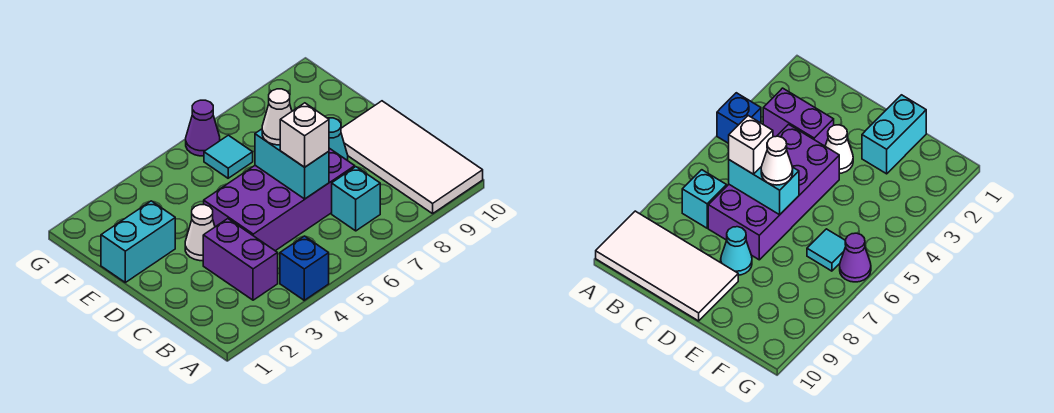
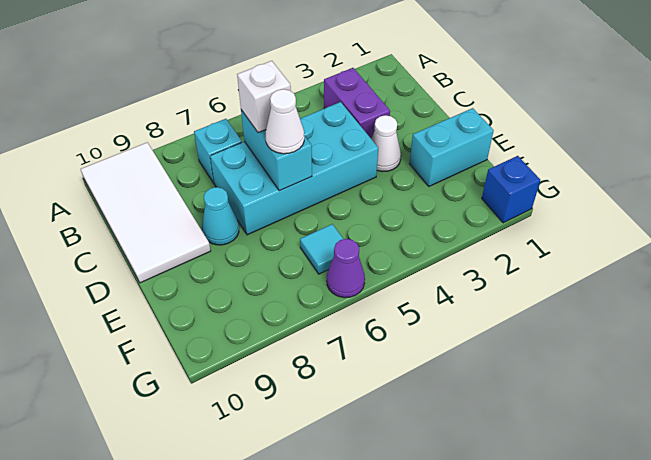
blue 1x1 brick [280,236,329,300] -> blue 1x1 brick moved to [482,156,540,223]
purple 2x4 brick [204,148,355,251] -> cyan 2x4 brick [210,102,378,235]

